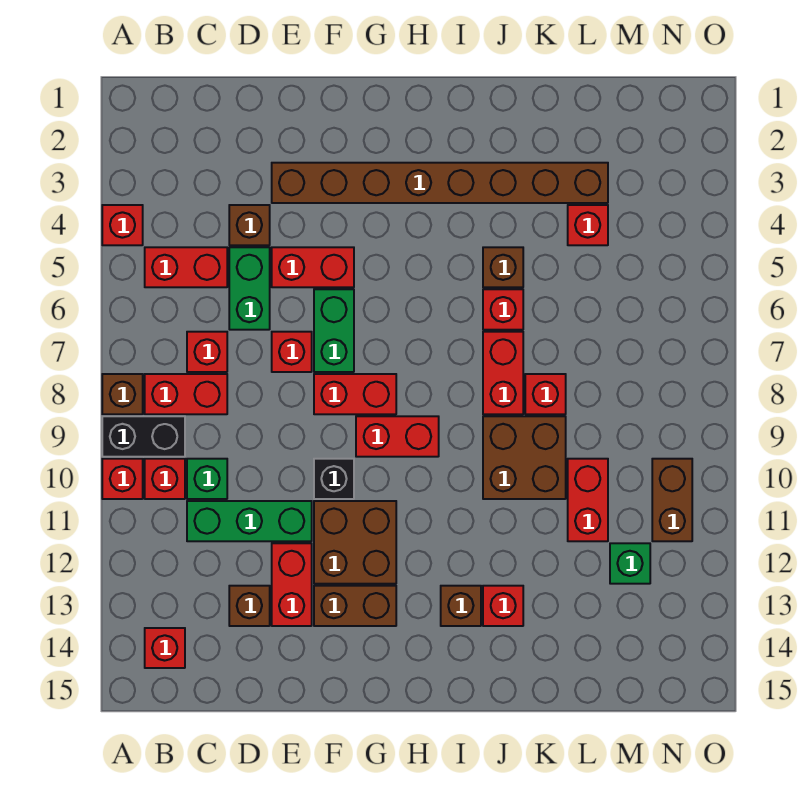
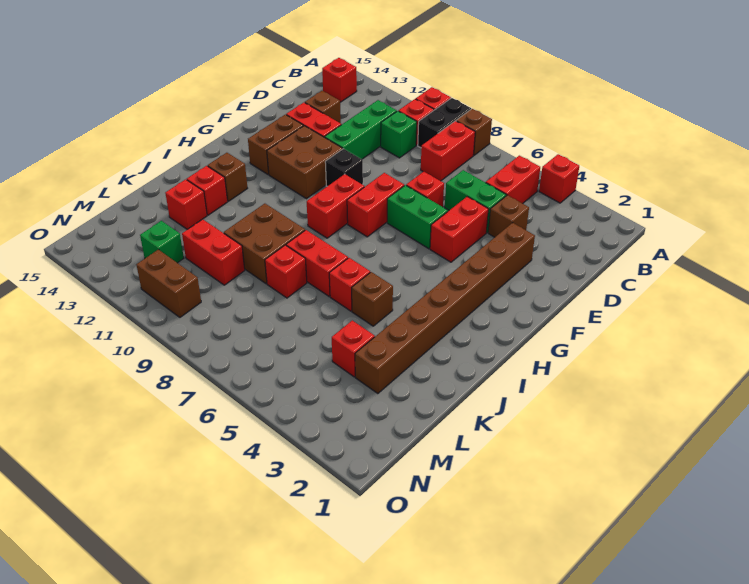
red 1x1 brick [187,332,227,372] -> red 1x1 brick moved to [165,179,207,229]

